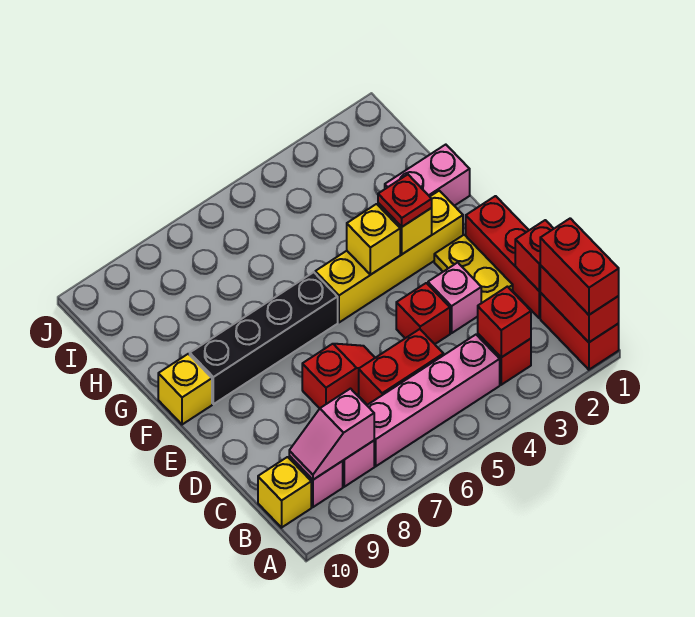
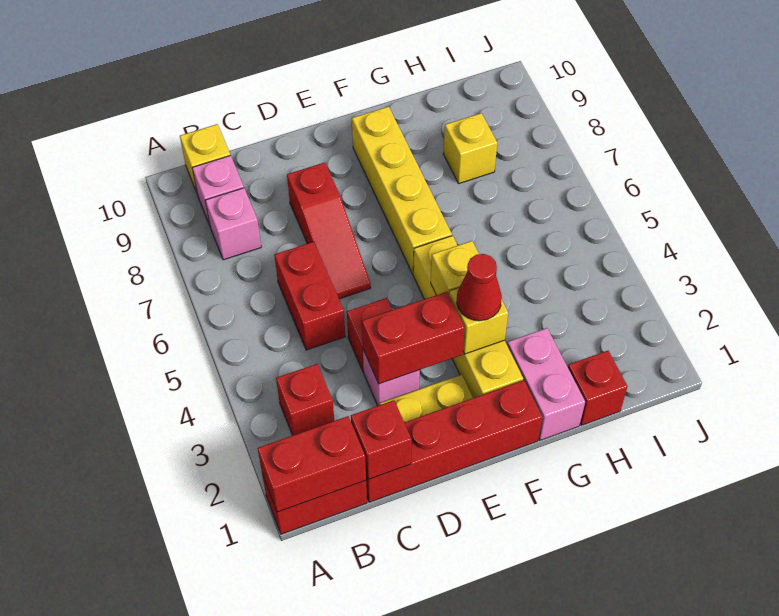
red 1x2 brick [540,218,619,315] -> red 1x2 brick moved to [362,292,465,384]
red 1x1 brick [478,287,531,357] -> red 1x1 brick moved to [568,351,627,425]
pink 1x4 brick [367,335,500,466] -> none
pink 1x2 slope [289,389,374,480] -> none
red 1x3 brick [466,196,540,318] -> red 1x4 brick [366,380,542,502]
red 1x2 slope [302,344,375,408] -> red 1x3 slope [287,162,371,299]
red 1x1 plate [378,175,432,227] -> red 1x1 cone [456,254,502,321]
black 1x4 brick [190,272,338,404] -> yellow 1x4 brick [352,107,452,274]
yellow 1x1 brick [158,354,212,425] -> yellow 1x1 brick moved to [444,113,497,184]

